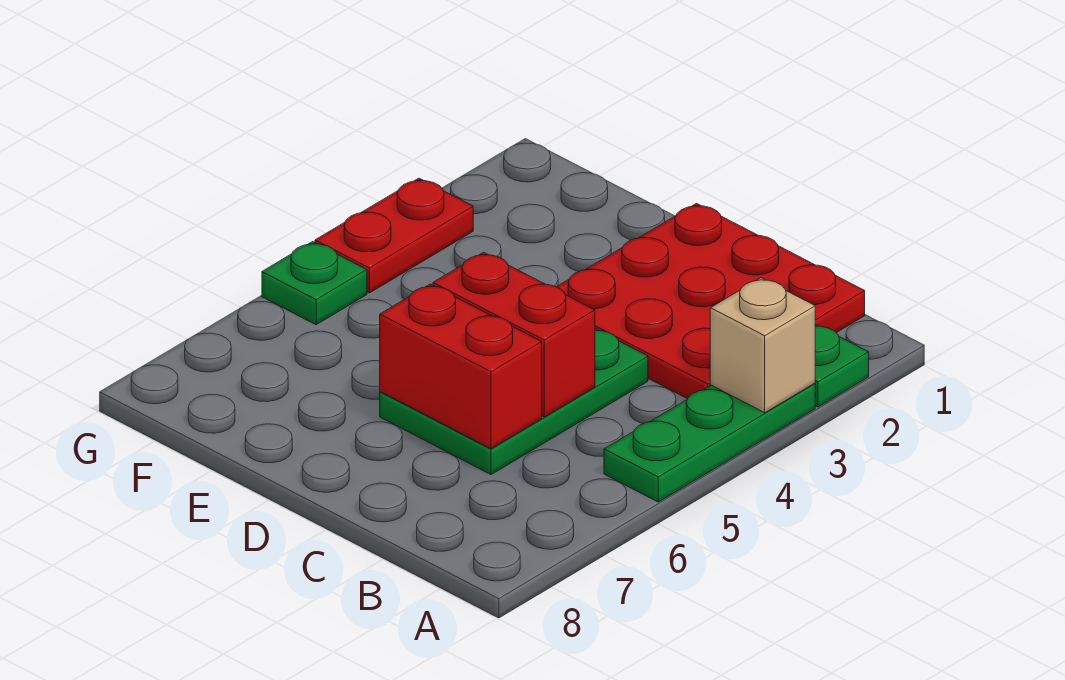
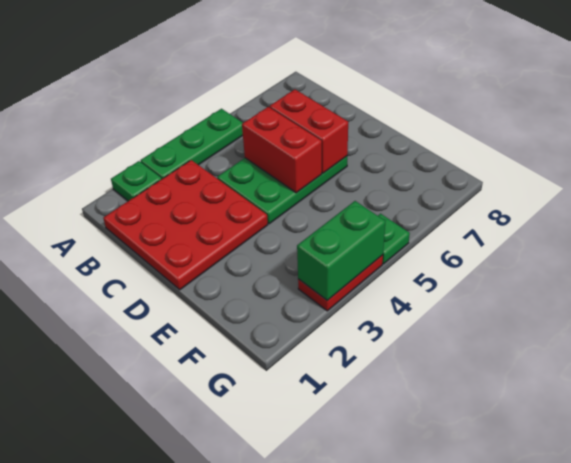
tan 1x1 brick [710,278,815,413] -> none
none -> green 1x2 brick [297,201,385,301]

